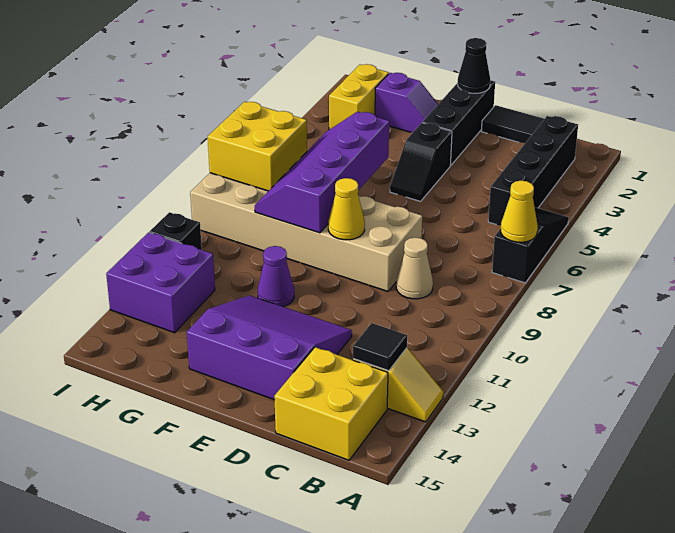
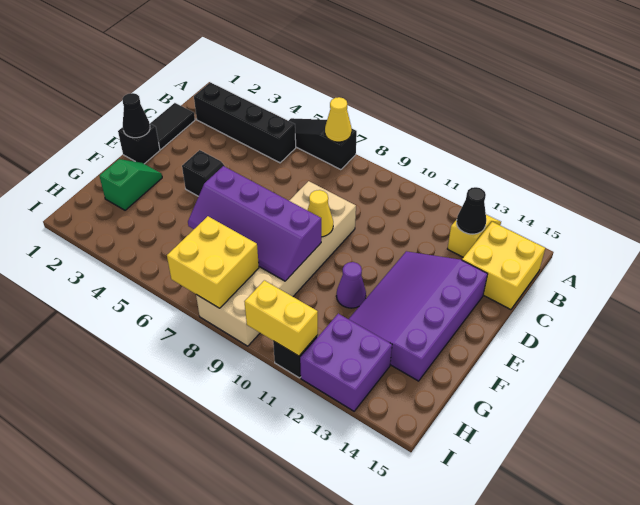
black 1x1 tile [353,323,407,371] -> black 1x1 cone [457,187,486,234]
tan 1x1 cone [396,238,433,299] -> none
purple 3x3 slope [187,295,352,400] -> purple 3x4 slope [349,251,488,381]
black 1x3 brick [422,80,495,165] -> black 1x1 brick [118,124,160,164]
purple 1x2 slope [375,73,438,132] -> green 1x2 slope [100,159,162,210]
yellow 1x2 brick [329,64,389,130] -> yellow 1x2 brick moved to [244,280,318,356]

